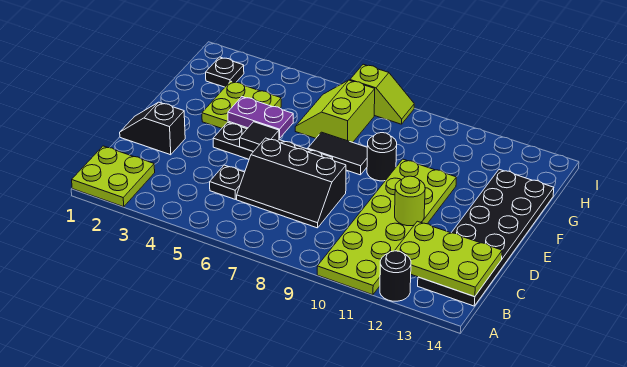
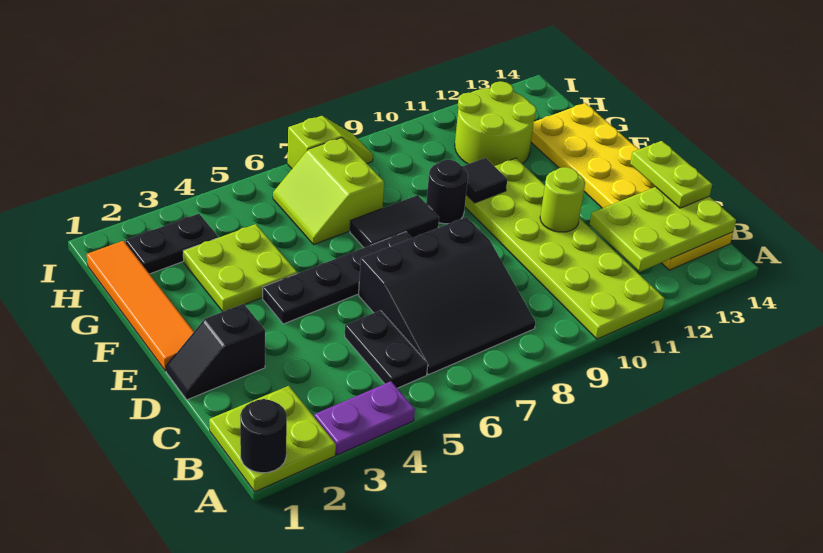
black 1x1 round brick [380,251,411,301] -> black 1x1 round brick moved to [240,399,287,473]
black 2x6 plate [418,169,554,306] -> yellow 2x6 plate [531,103,733,270]
black 1x1 plate [210,165,245,200] -> black 1x2 plate [345,310,428,388]
black 2x3 slope [237,138,346,228] -> black 3x3 slope [359,217,536,375]
none -> lime 1x2 plate [630,141,712,208]
none -> orange 1x4 tile [87,241,194,371]
black 1x1 tile [240,122,279,152] -> black 1x1 tile moved to [463,158,507,203]
purple 1x2 plate [228,97,293,138] -> purple 1x2 plate moved to [314,381,415,455]
none -> lime 2x2 round brick [455,81,536,166]
black 1x1 plate [206,57,244,87] -> black 1x2 plate [126,214,218,274]

